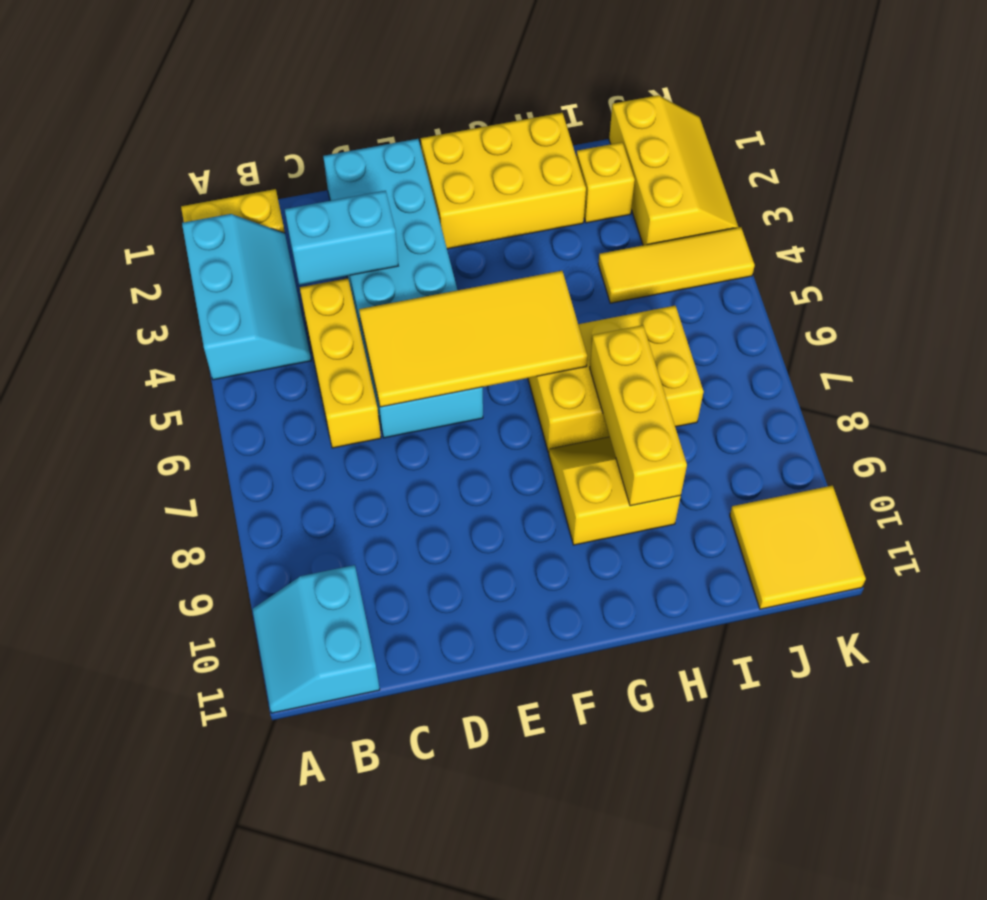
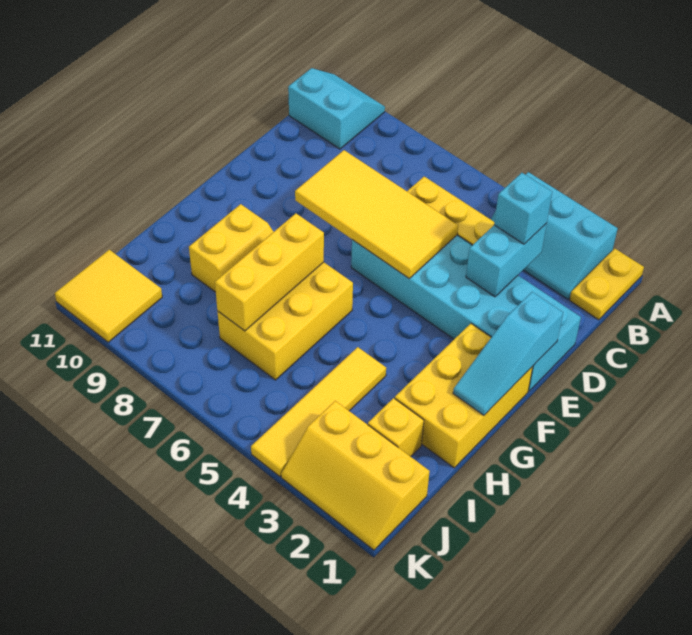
none -> cyan 1x1 brick [494,173,552,244]
yellow 2x4 tile [359,271,587,407] -> yellow 2x4 tile turned to [295,150,458,278]
none -> cyan 1x3 slope [453,292,563,415]
yellow 1x3 brick [590,325,687,506] -> yellow 1x3 brick turned to [215,213,324,331]
yellow 1x3 tile [598,227,755,303] -> yellow 1x4 tile [251,347,386,477]

